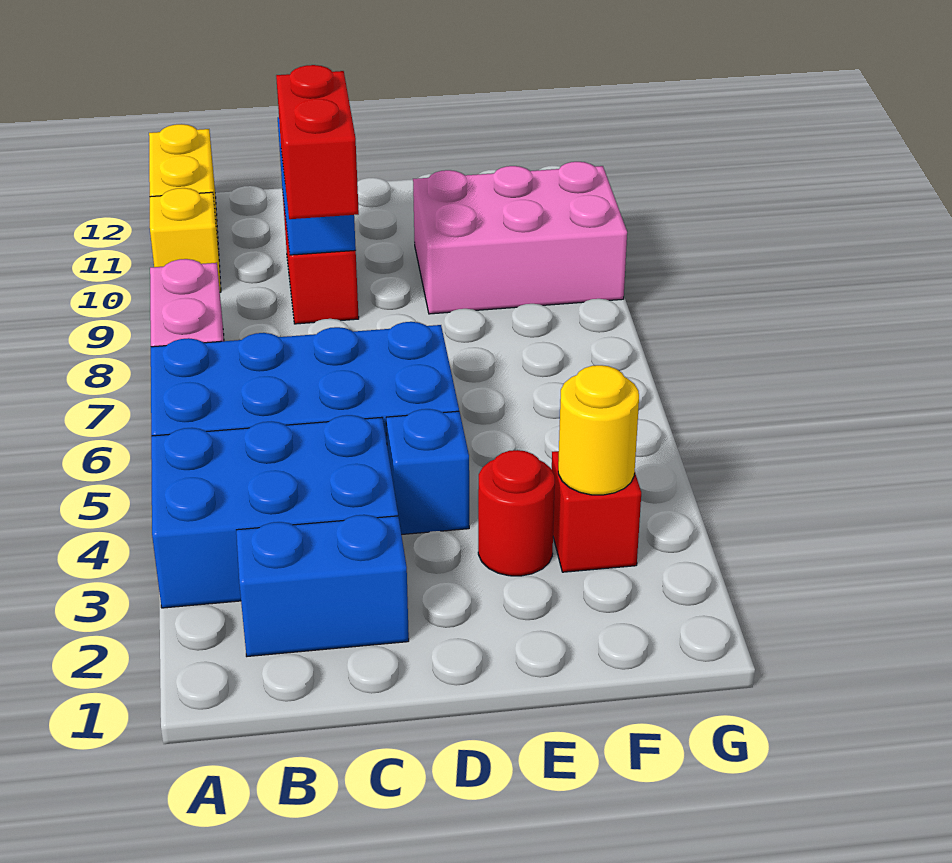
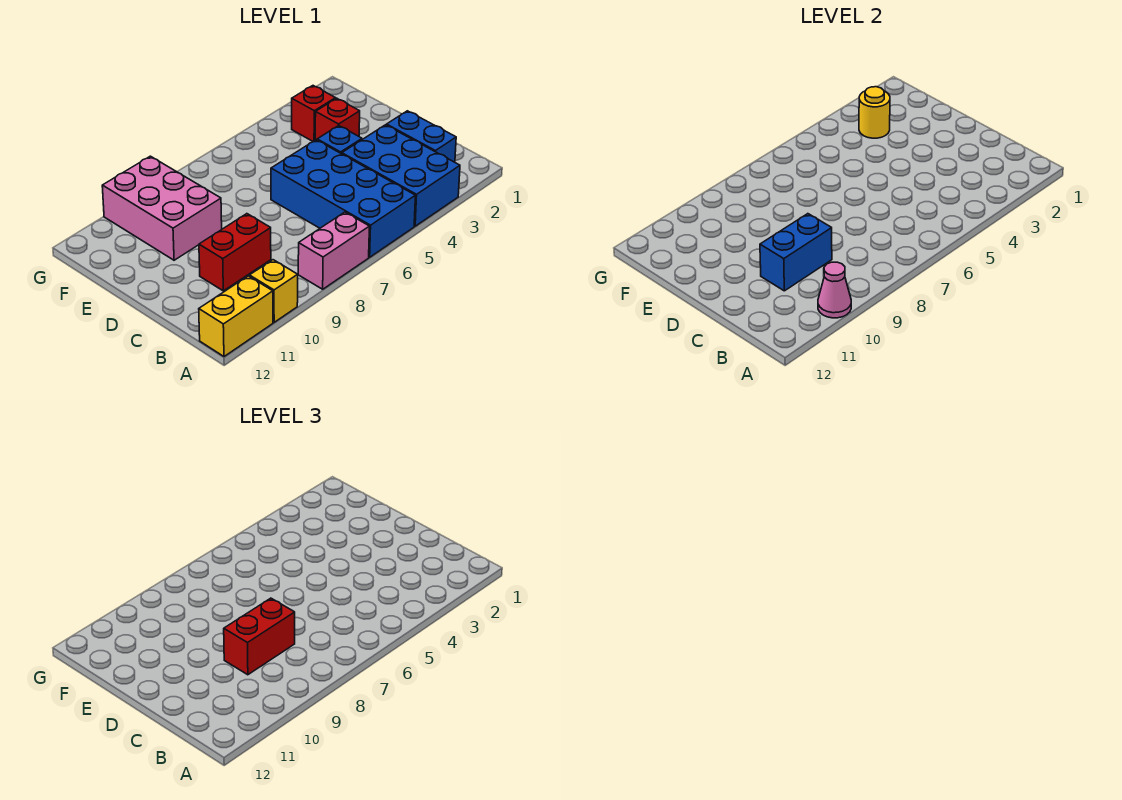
none -> pink 1x1 cone [818,262,851,318]
red 1x1 round brick [478,450,555,576] -> red 1x1 brick [315,98,360,140]

